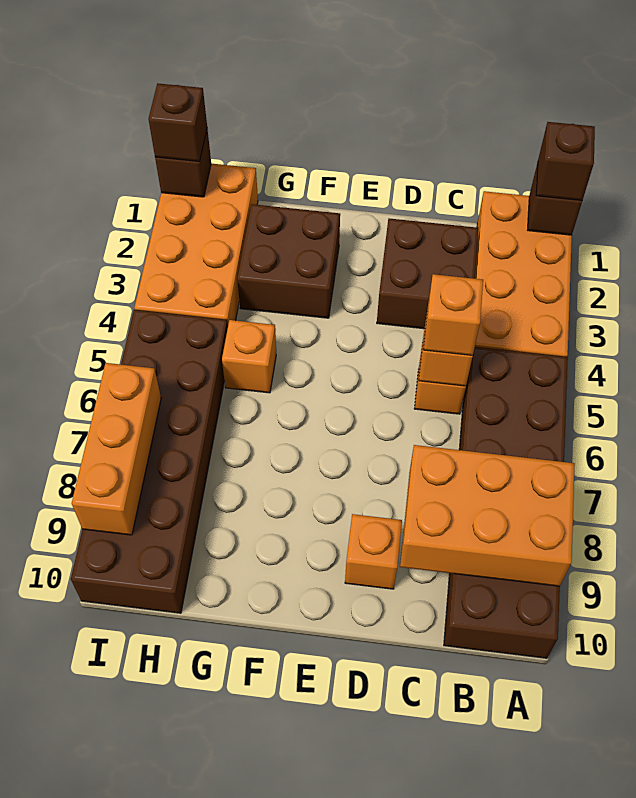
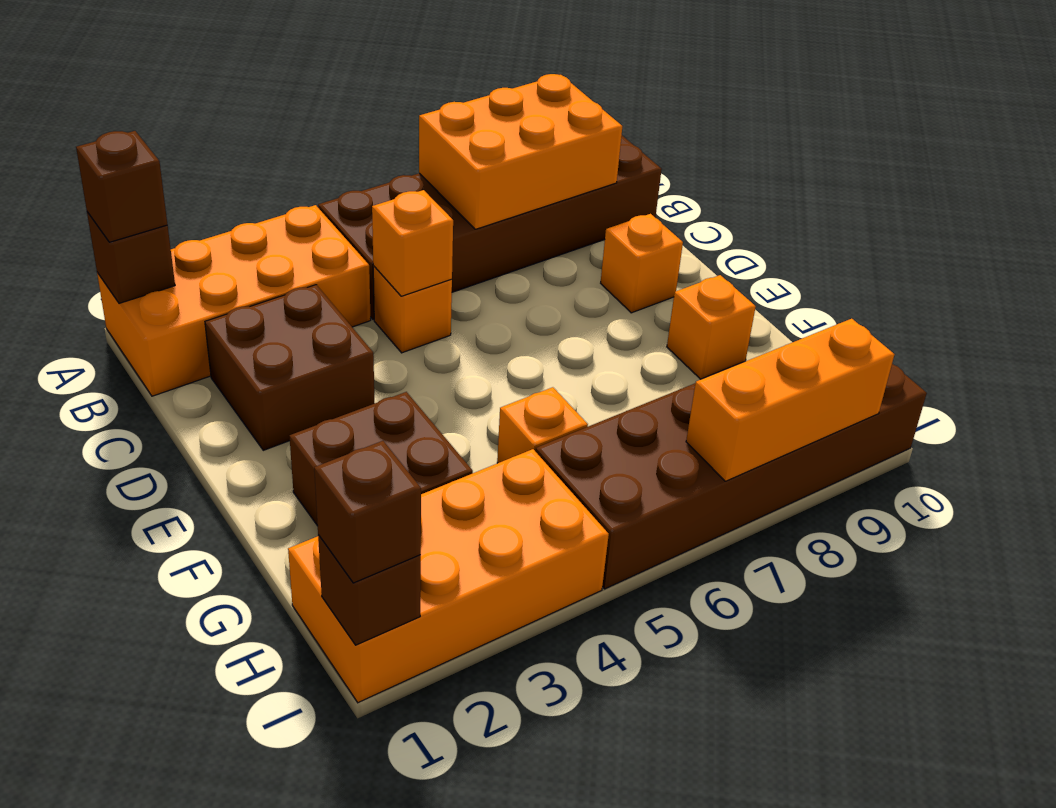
orange 2x3 brick [400,445,575,586] -> orange 2x3 brick turned to [419,74,622,229]
orange 1x1 brick [423,274,483,356] -> orange 1x1 brick moved to [667,275,756,379]

